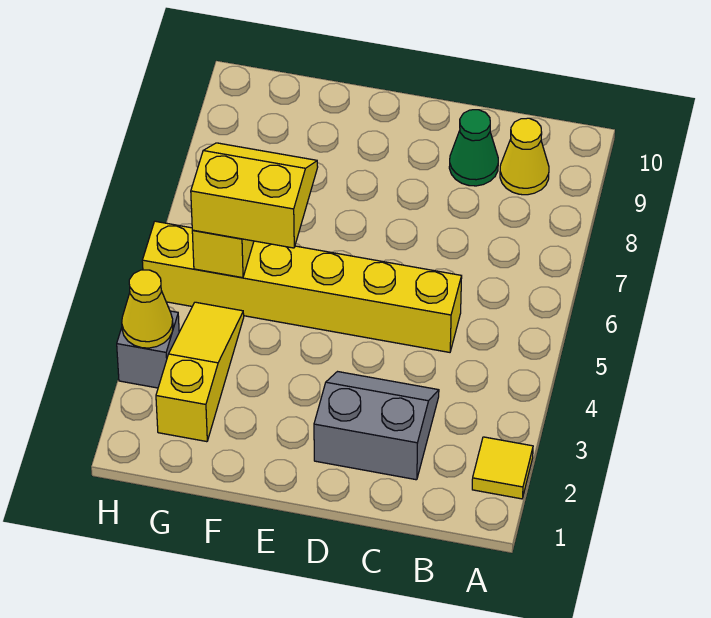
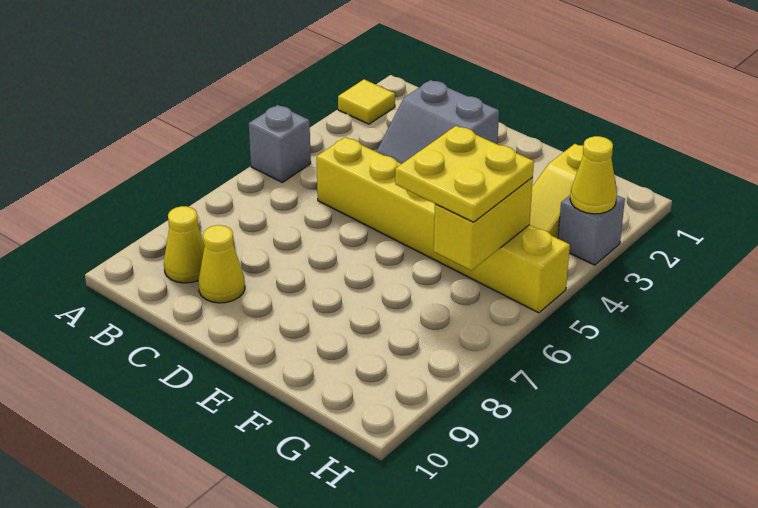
none -> grey 1x1 brick [249,105,311,182]
green 1x1 cone [449,110,498,186] -> yellow 1x1 cone [198,225,245,303]
yellow 2x2 slope [191,143,318,248] -> yellow 2x2 plate [395,126,534,222]

